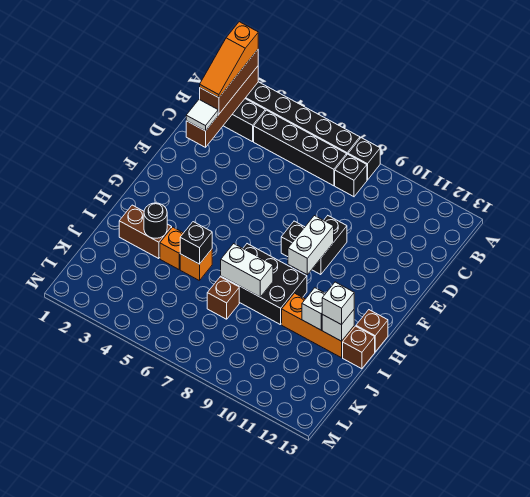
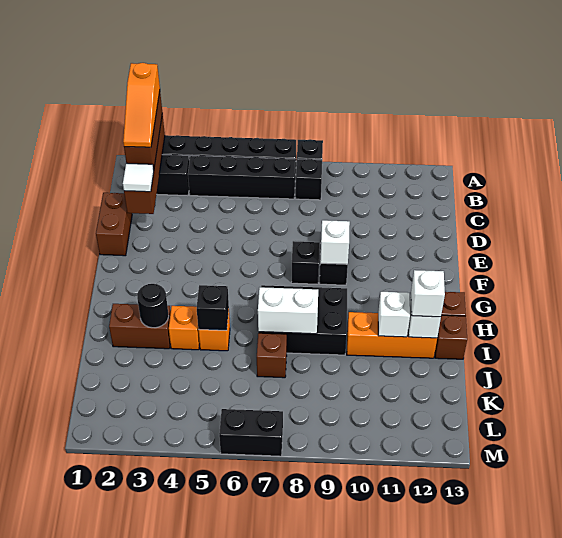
none -> brown 1x2 brick [96,193,132,256]
white 1x2 brick [288,216,334,275] -> white 1x1 brick [320,220,350,264]
none -> black 1x2 brick [219,409,283,456]

